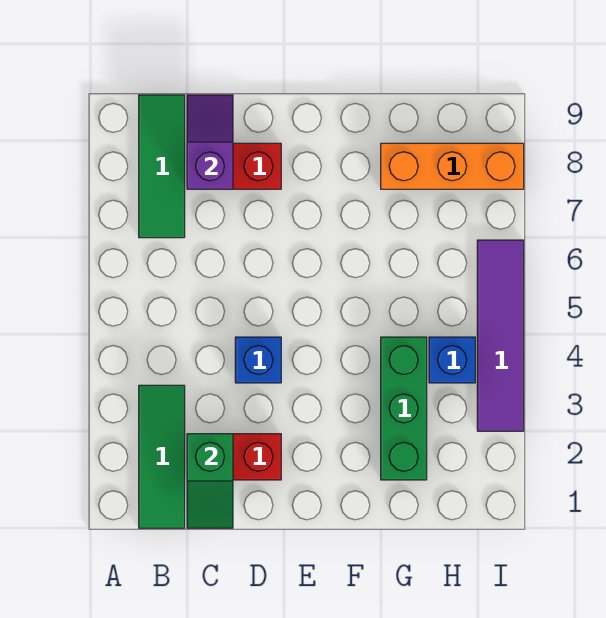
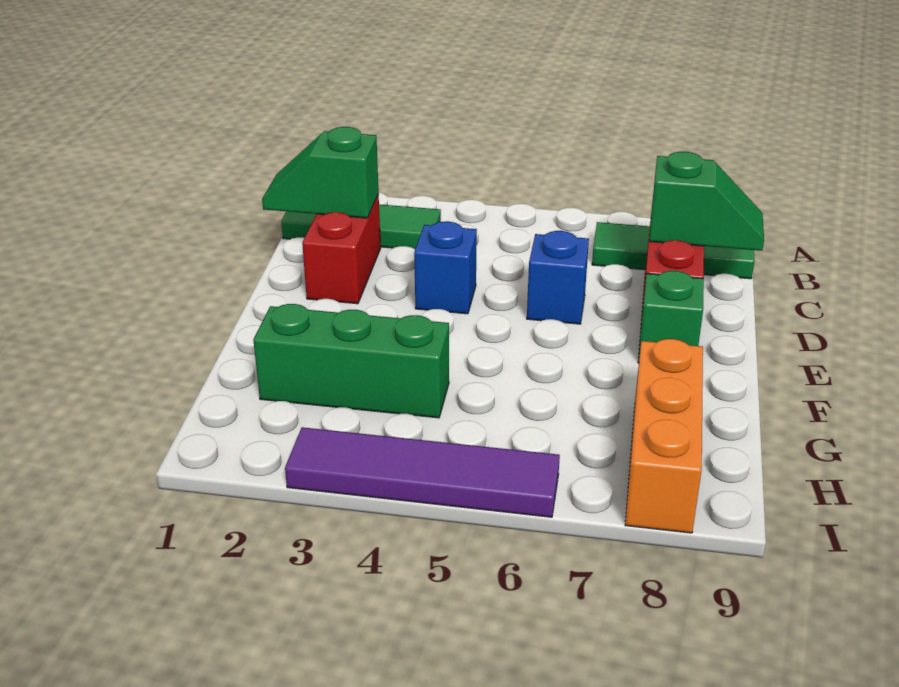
purple 1x2 slope [187,95,233,189] -> green 1x2 slope [649,152,764,251]
none -> green 1x1 brick [638,271,704,363]
blue 1x1 brick [429,337,475,383] -> blue 1x1 brick moved to [527,231,589,324]

